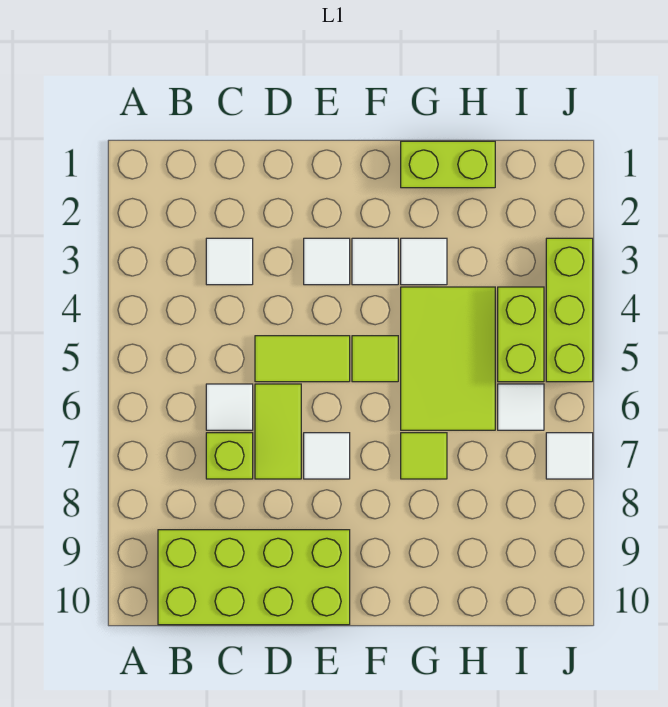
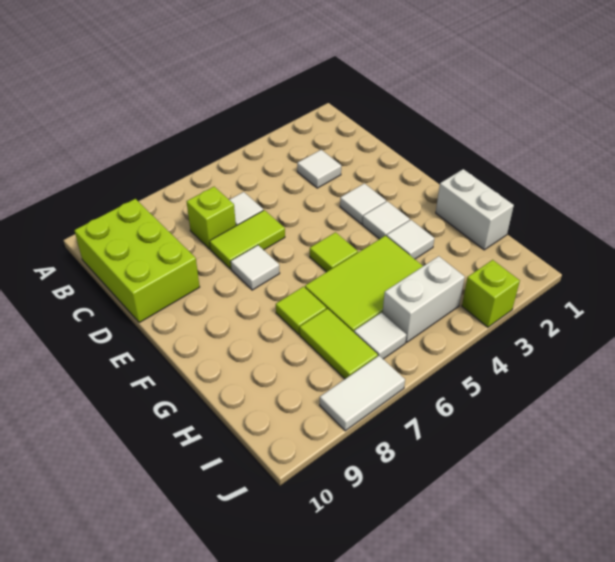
lime 2x4 brick [158,530,350,625] -> lime 2x3 brick [74,199,200,323]
lime 1x2 tile [255,336,350,382] -> lime 1x2 tile moved to [300,309,378,379]
lime 1x2 brick [401,141,495,188] -> white 1x2 brick [436,169,514,250]
lime 1x2 brick [498,287,544,382] -> white 1x2 brick [383,256,465,342]
lime 1x3 brick [546,238,593,382] -> lime 1x1 brick [462,260,520,327]
white 1x1 tile [546,433,593,479] -> white 1x2 tile [320,356,405,431]

